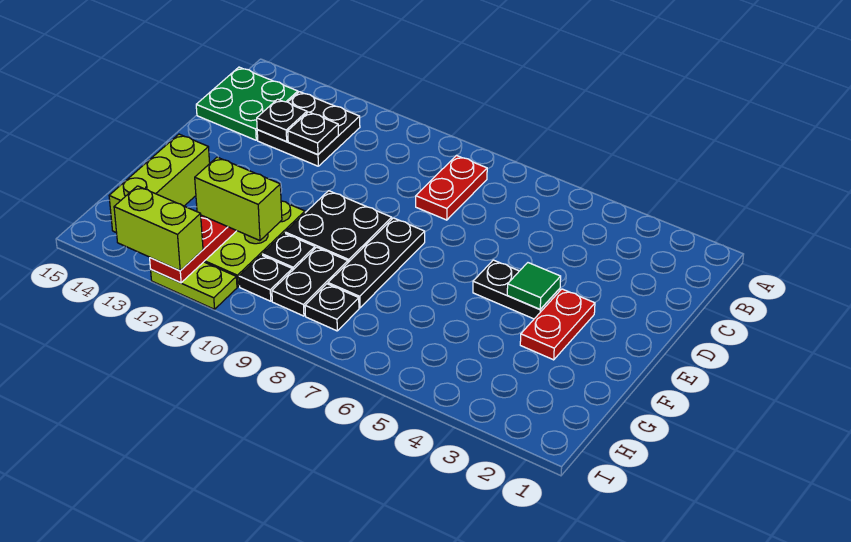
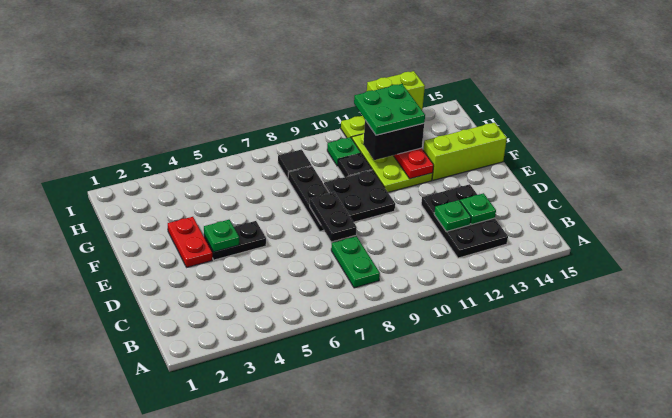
red 1x2 plate [416,155,487,220] -> green 1x2 plate [331,236,380,288]
black 2x2 plate [257,92,360,166] -> black 2x3 plate [421,184,508,258]
green 2x2 plate [196,67,298,140] -> green 2x2 plate moved to [354,84,425,135]
black 1x1 plate [288,112,339,155] -> green 1x1 plate [434,200,471,231]
black 1x1 plate [257,99,307,142] -> green 1x1 plate [460,193,496,224]
green 1x1 tile [507,263,561,309] -> green 1x1 plate [204,220,239,252]
lime 1x3 brick [109,134,210,233] -> lime 1x3 brick turned to [423,123,507,180]
black 1x2 plate [272,247,348,316] -> black 1x2 plate moved to [310,192,357,242]
lime 1x2 brick [195,157,282,241] -> black 1x2 brick [363,120,424,160]
black 1x1 plate [305,284,359,331] -> black 1x1 tile [278,150,312,179]
black 1x1 plate [239,255,292,301] -> green 1x1 plate [327,137,361,166]

